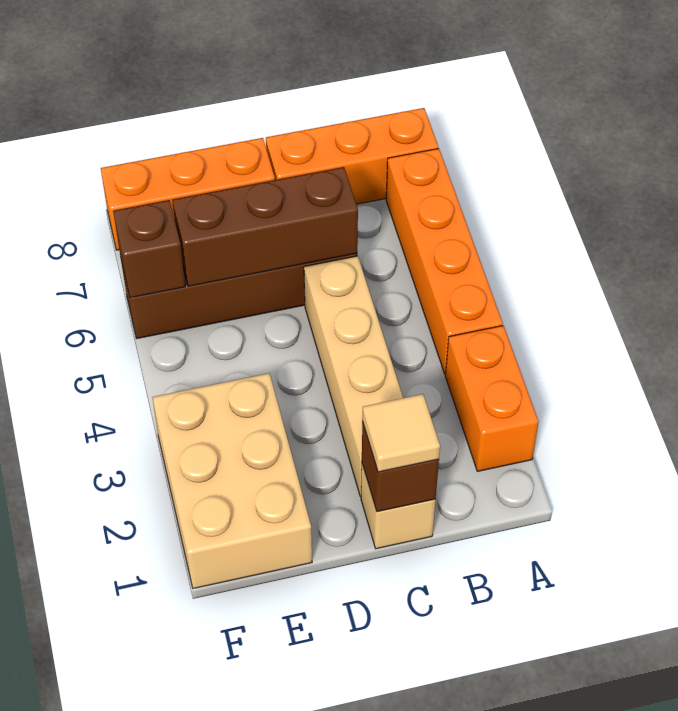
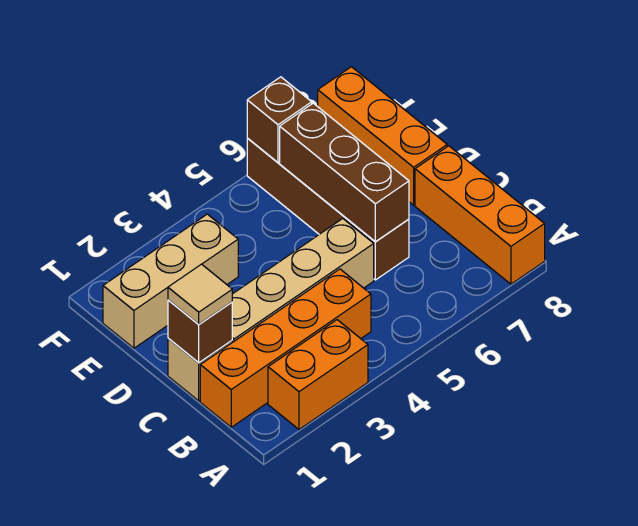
orange 1x4 brick [386,149,503,374] -> orange 1x4 brick moved to [200,269,371,427]
tan 2x3 brick [152,373,312,589] -> tan 1x3 brick [103,214,238,348]

